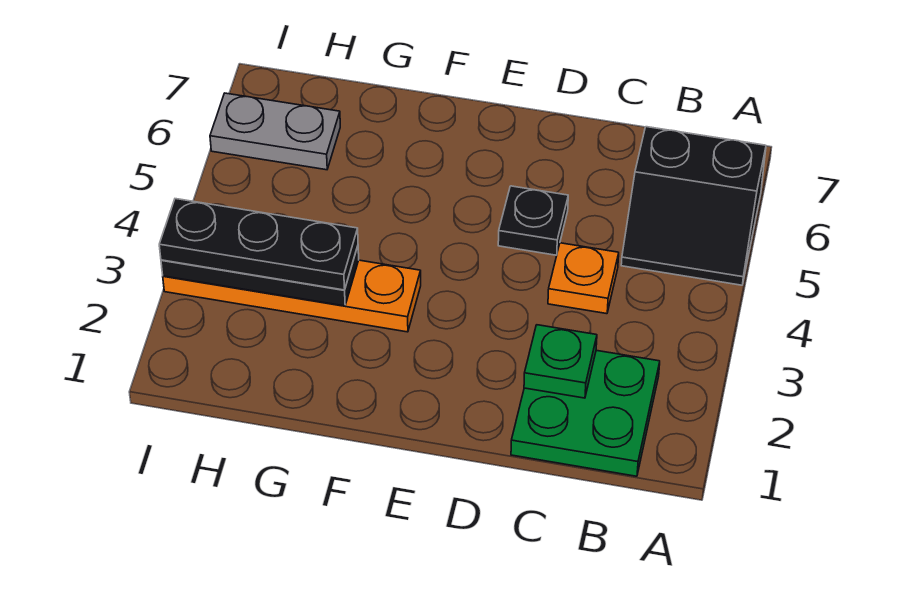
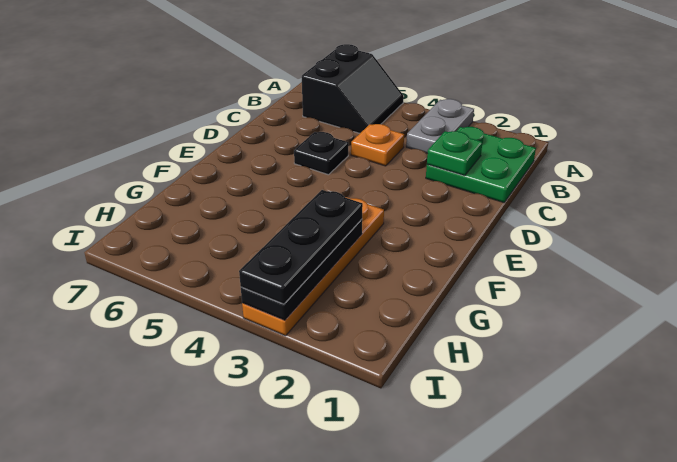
grey 1x2 plate [210,93,340,170] -> grey 1x2 plate moved to [406,99,474,154]

